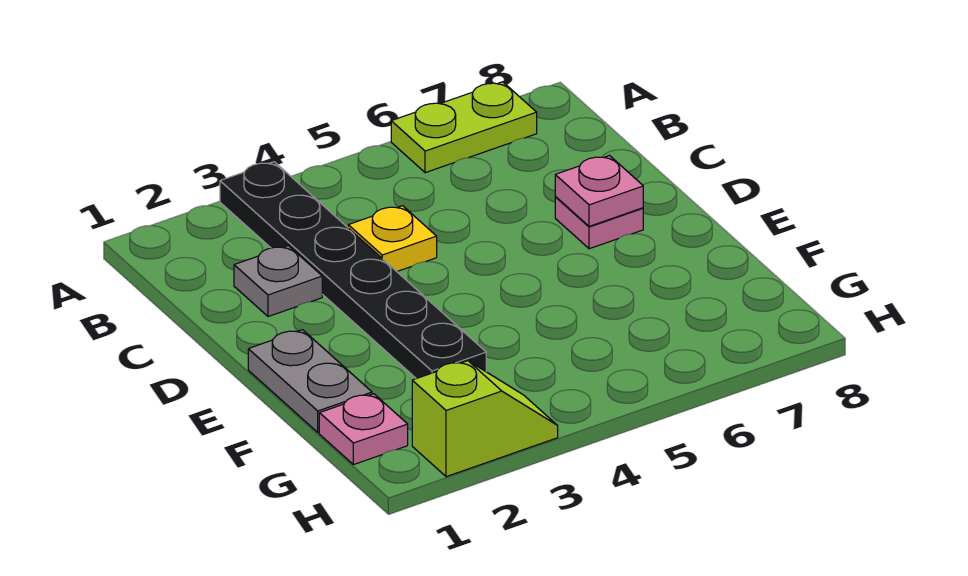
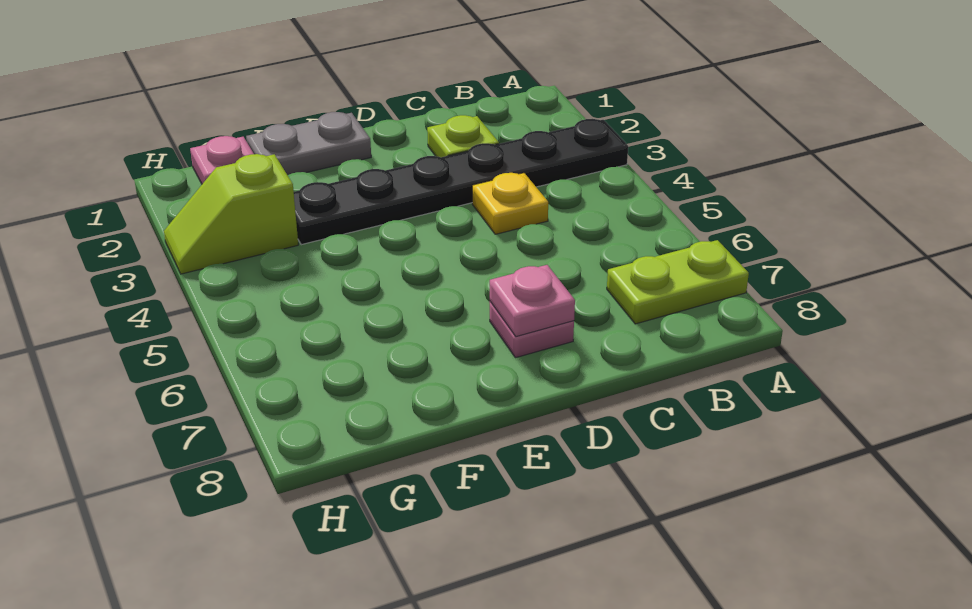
lime 1x2 plate [391,82,537,173] -> lime 1x2 plate turned to [607,240,749,324]
grey 1x1 plate [234,246,322,317] -> lime 1x1 plate [427,115,499,157]
lime 1x2 slope [412,361,558,477] -> lime 1x2 slope turned to [164,154,298,274]

